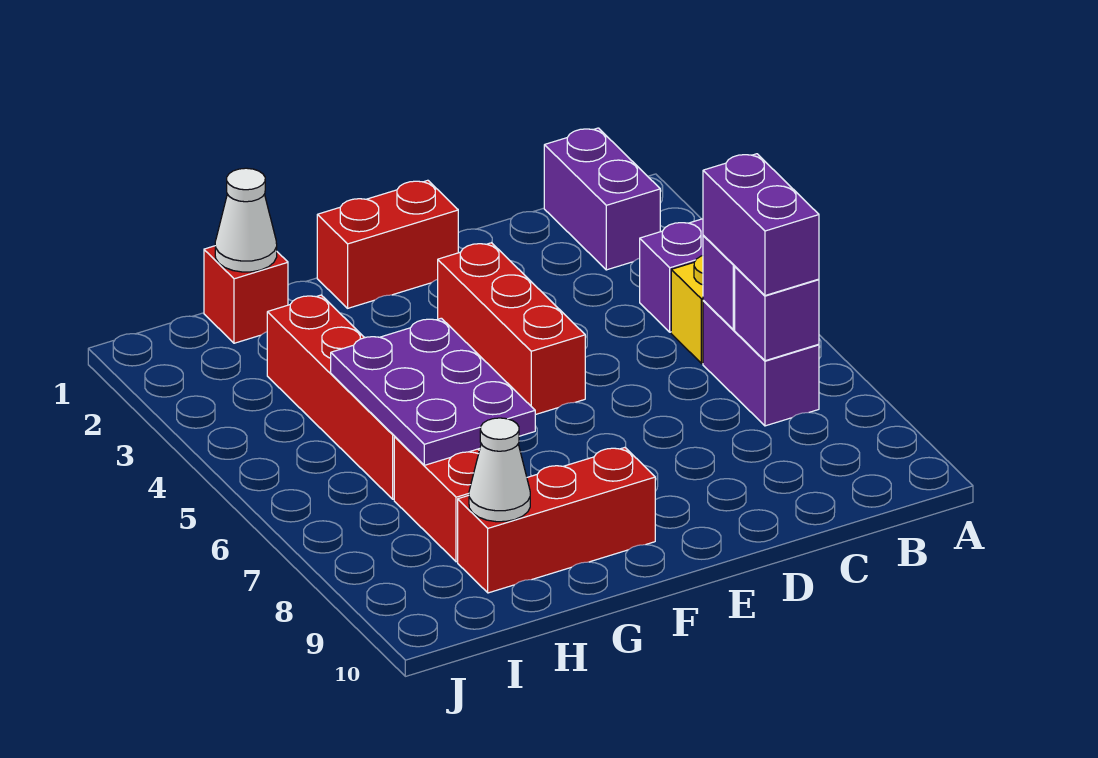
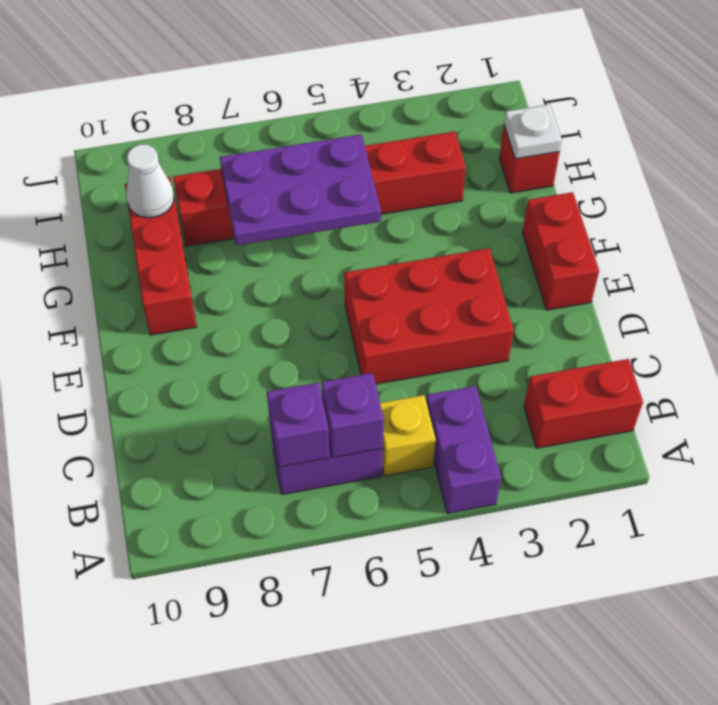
purple 1x2 brick [544,128,660,270] -> red 1x2 brick [524,359,643,448]
purple 1x2 brick [703,154,819,295] -> none
red 1x3 brick [438,243,585,415] -> red 2x3 brick [344,248,514,384]
white 1x1 cone [215,168,277,272] -> white 1x1 plate [504,104,562,159]

